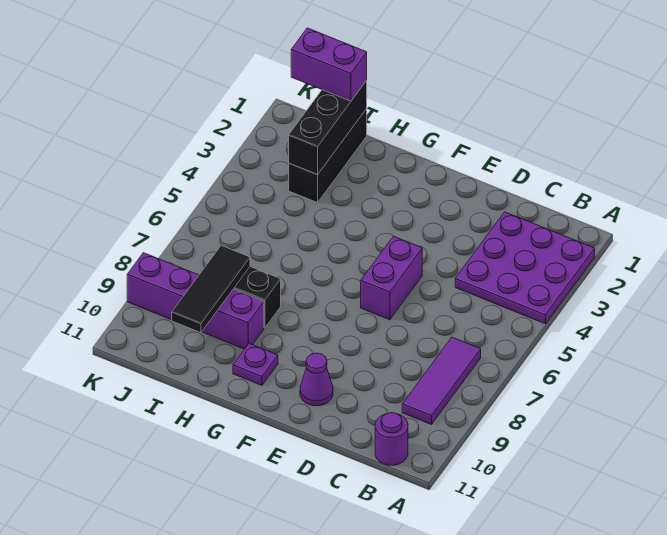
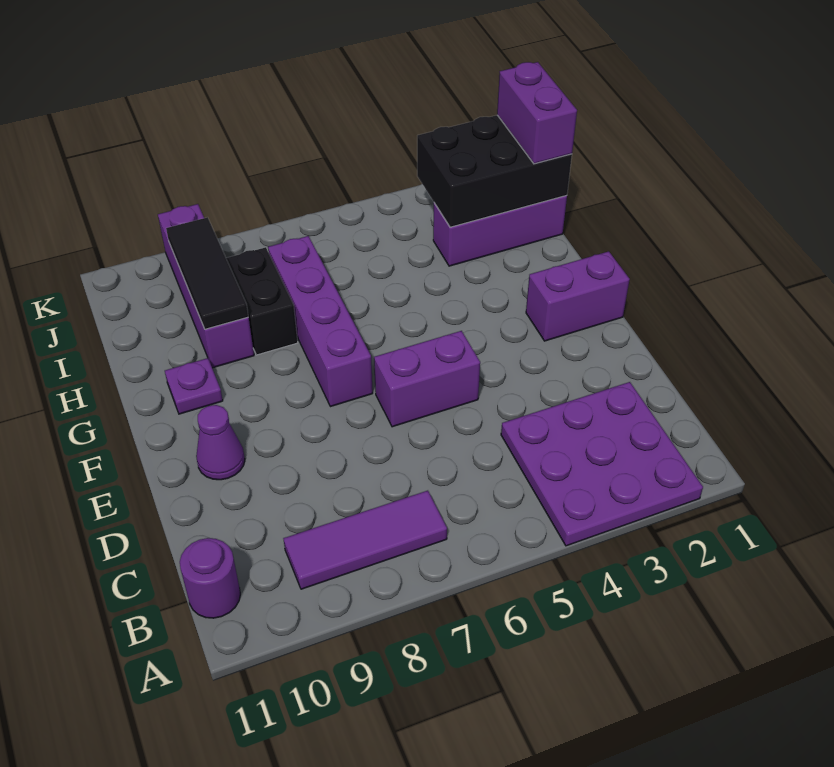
none -> purple 1x2 brick [526,251,630,341]
none -> purple 1x4 brick [268,236,373,407]
black 1x3 brick [289,109,367,203] -> purple 1x3 brick [433,195,567,266]
black 1x3 brick [289,81,367,175] -> black 2x3 brick [417,115,572,227]
black 1x3 tile [172,245,250,333] -> black 1x3 tile turned to [166,217,248,329]

